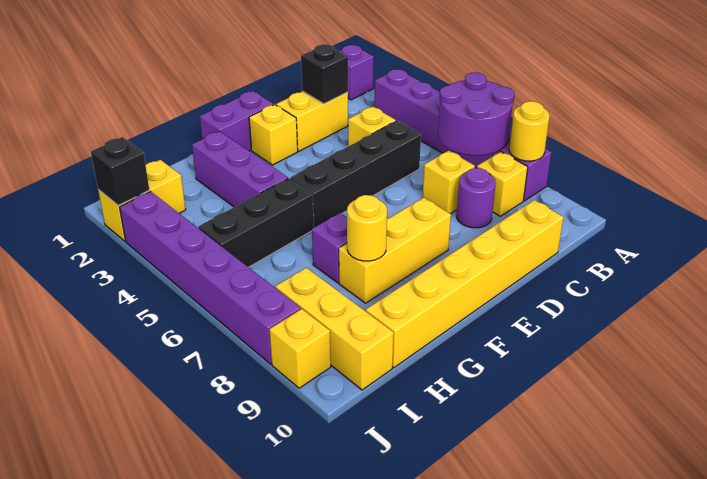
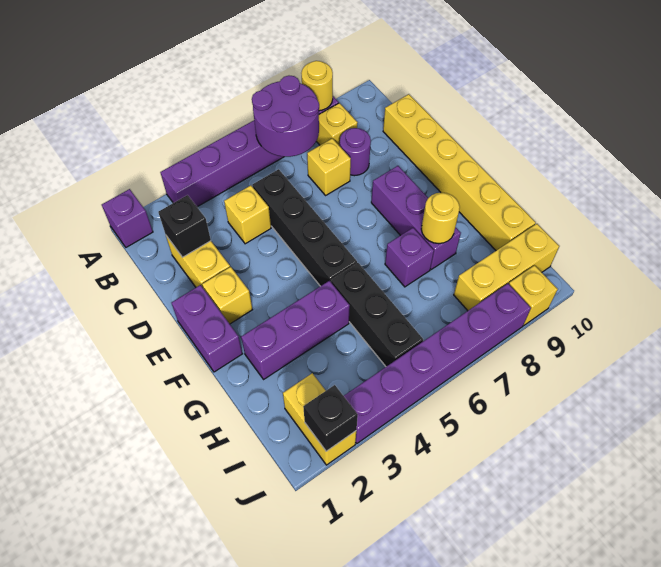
yellow 1x3 brick [339,198,451,303] -> purple 1x3 brick [371,166,461,269]

